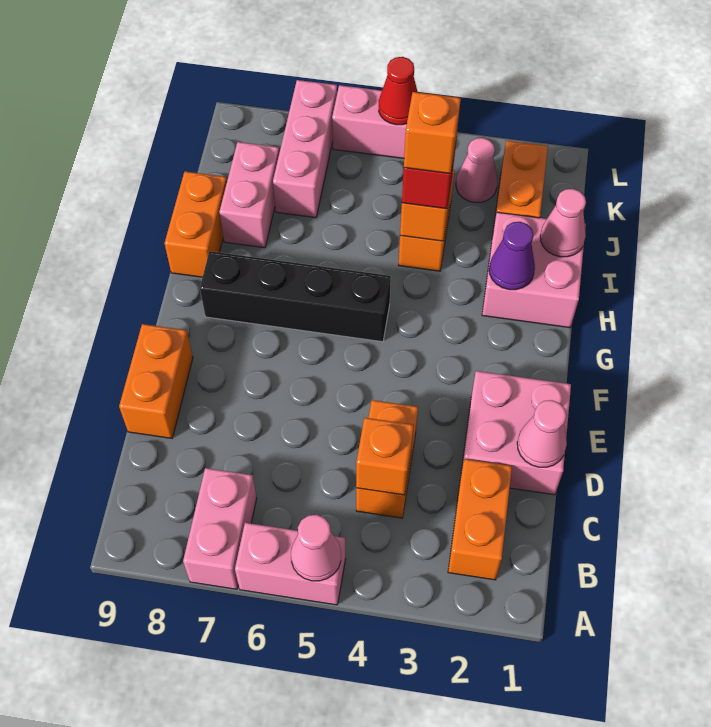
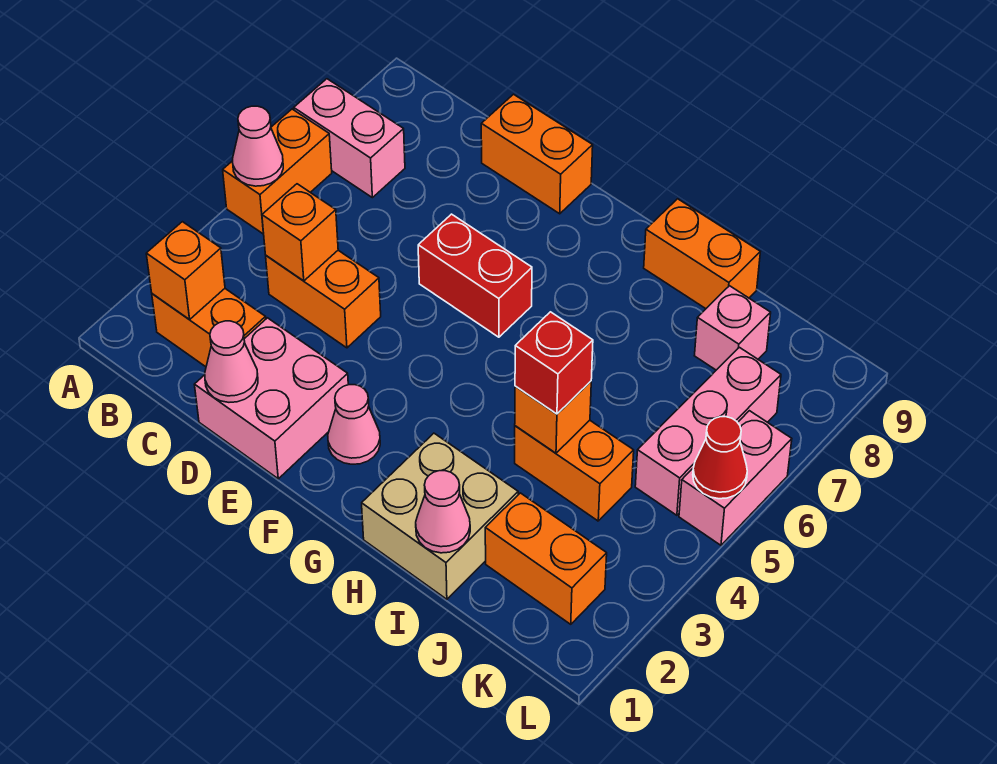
pink 1x2 brick [235,523,345,605] -> orange 1x2 brick [223,109,332,234]
none -> red 1x2 brick [418,214,532,337]
black 1x4 brick [200,251,391,342] -> none
pink 2x2 brick [482,212,586,328] -> tan 2x2 brick [362,433,518,599]
purple 1x1 cone [489,222,535,290] -> none
orange 1x1 brick [404,92,461,174] -> orange 1x1 brick moved to [146,222,225,320]
pink 1x2 brick [220,142,279,248] -> pink 1x1 brick [694,286,771,370]
pink 1x3 brick [273,80,337,218] -> pink 1x3 brick turned to [635,347,781,515]
pink 1x1 cone [456,138,497,202] -> pink 1x1 cone moved to [328,385,380,464]

